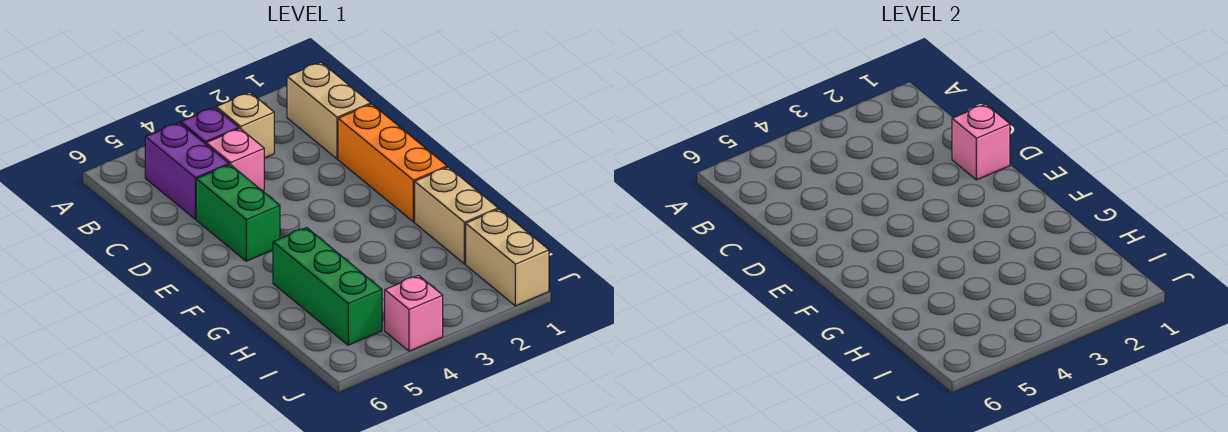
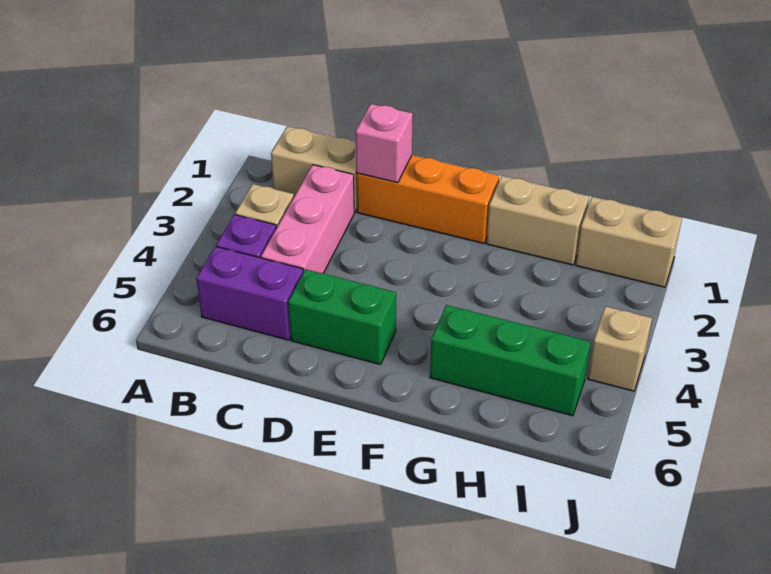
pink 1x1 brick [206,129,264,191] -> pink 1x3 brick [261,165,354,273]
pink 1x1 brick [385,275,443,351] -> tan 1x1 brick [588,306,652,391]

